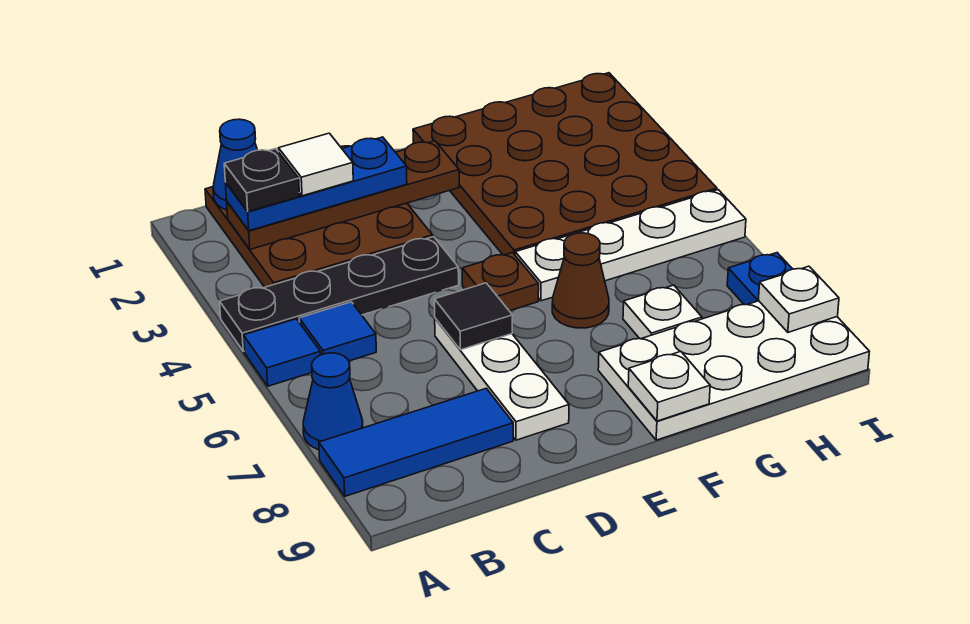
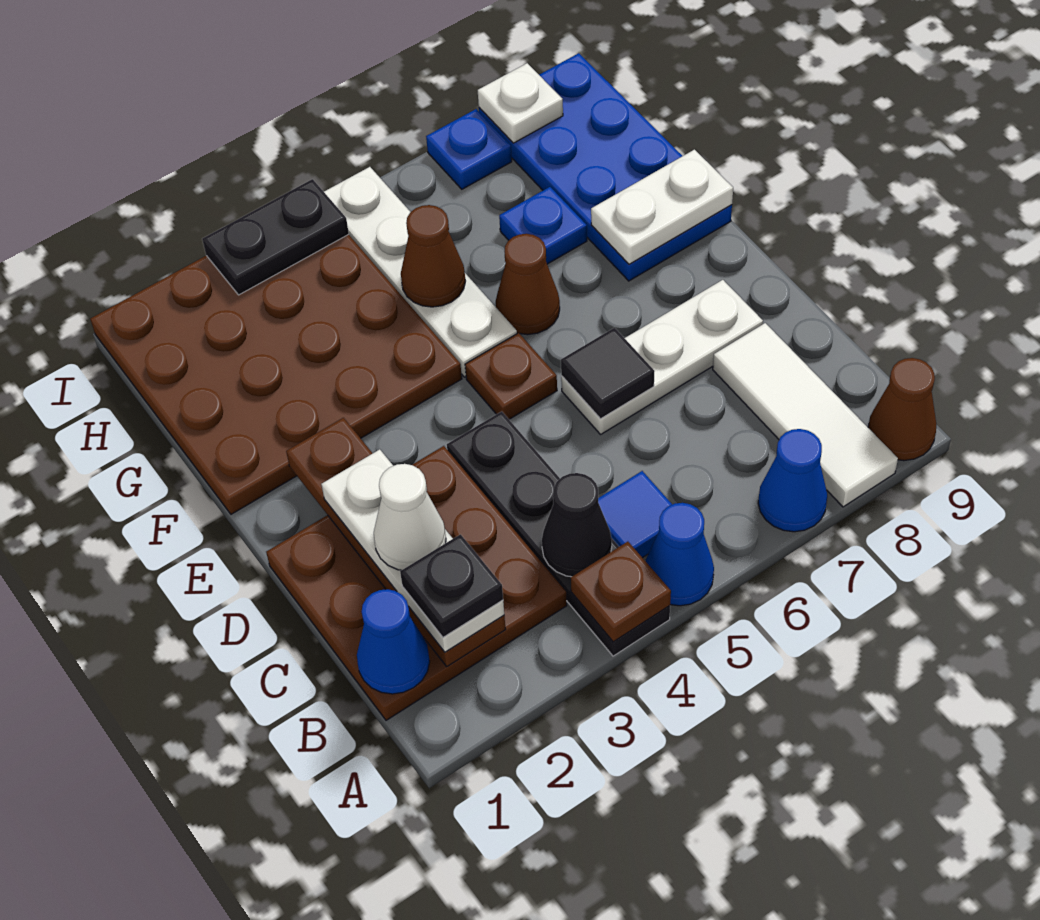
none -> brown 1x1 plate [571,542,671,642]
blue 1x1 tile [243,319,320,386] -> blue 1x1 cone [646,503,714,606]
blue 1x3 tile [319,388,513,496] -> white 1x3 tile [713,323,898,507]
none -> brown 1x1 cone [868,358,937,461]
blue 1x3 plate [226,137,407,231] -> white 1x3 plate [321,449,504,652]
none -> black 1x1 cone [542,473,612,577]
white 1x1 tile [279,133,353,196] -> white 1x1 cone [374,464,446,570]
white 2x4 plate [598,301,870,440] -> blue 2x4 plate [479,53,732,281]
white 1x1 plate [628,352,710,421] -> white 1x2 plate [591,150,733,264]
none -> brown 1x1 cone [401,205,465,307]
white 1x1 plate [623,285,702,339] -> blue 1x1 plate [499,187,587,264]
none -> black 1x2 plate [202,179,349,295]

